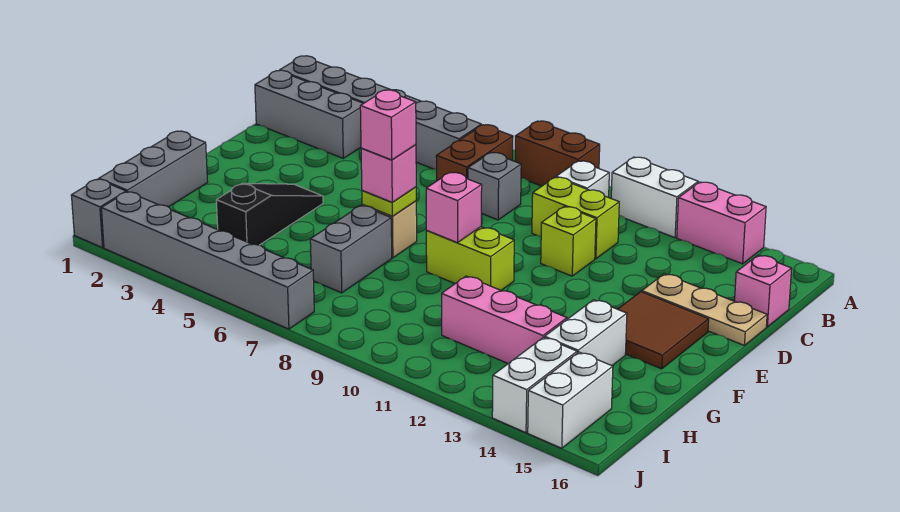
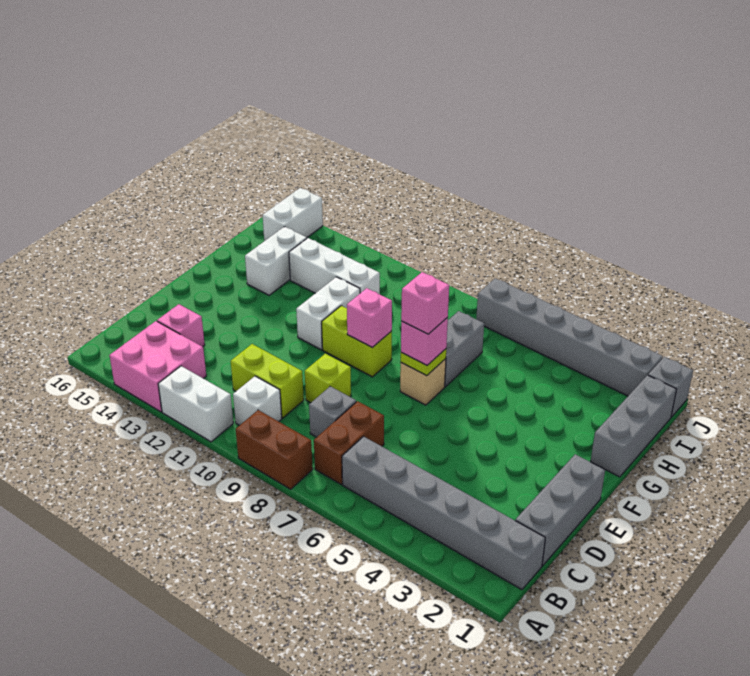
pink 1x2 brick [677,182,766,264] -> pink 2x2 brick [109,321,206,412]
grey 1x3 brick [255,70,363,158] -> grey 1x3 brick turned to [515,454,605,566]
pink 1x1 brick [735,255,792,327] -> pink 1x1 brick moved to [157,304,205,347]
lime 1x1 brick [541,206,596,276] -> lime 1x1 brick moved to [305,354,351,403]
tan 1x3 plate [642,274,767,345] -> none
brown 2x2 tile [618,292,709,369] -> none
black 1x3 slope [216,183,323,245] -> none
pink 1x3 brick [442,276,567,363] -> white 1x3 brick [289,238,380,294]
white 1x2 brick [492,337,577,433] -> white 1x2 brick moved to [296,277,360,350]

